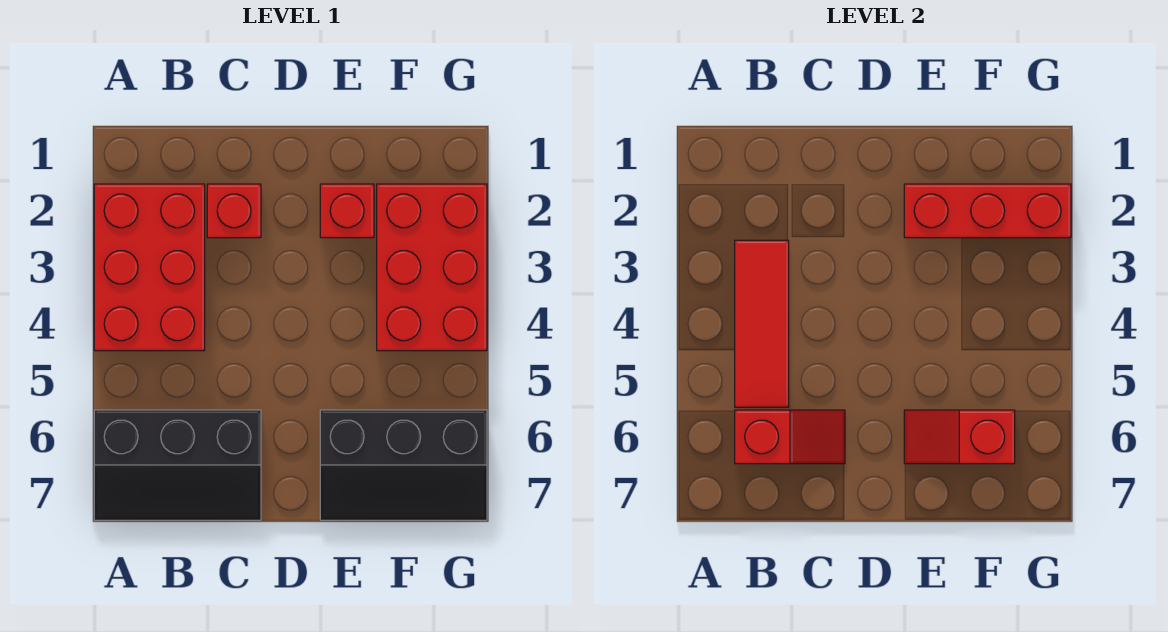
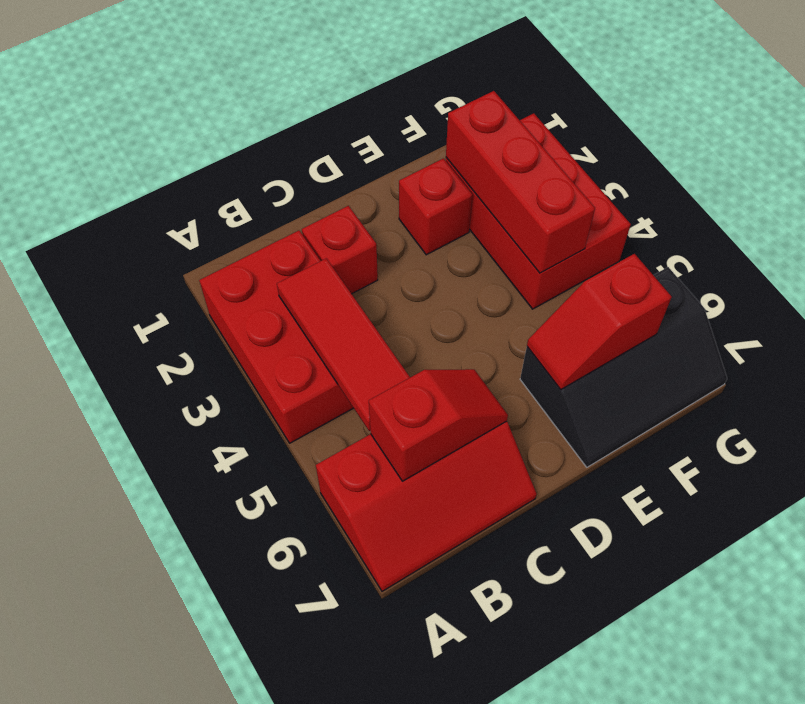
black 2x3 slope [94,410,261,520] -> red 2x3 slope [316,421,537,591]
red 1x3 brick [904,184,1071,238] -> red 1x3 brick turned to [446,91,595,273]

